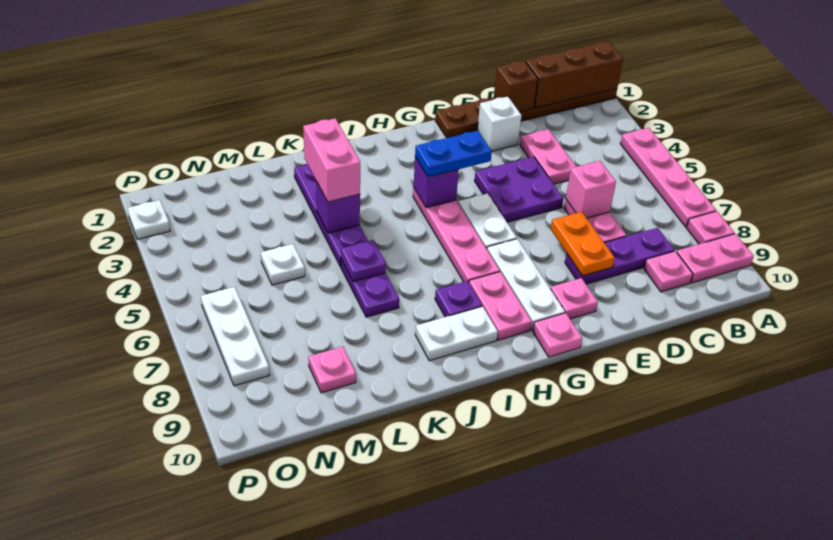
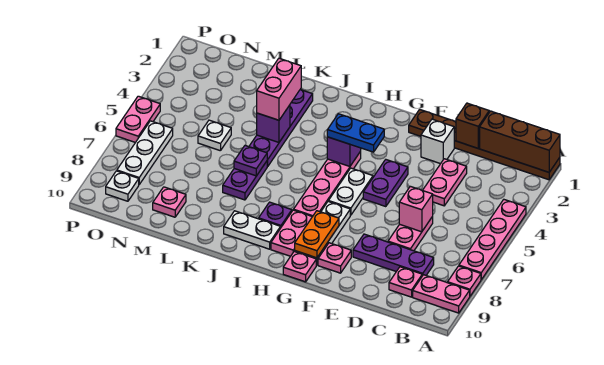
purple 2x2 plate [474,157,563,222] -> purple 1x2 plate [363,160,408,207]
orange 1x2 plate [551,212,615,276] -> orange 1x2 plate moved to [295,211,339,258]
white 1x1 plate [128,200,170,239] -> white 1x1 plate moved to [106,171,139,201]
none -> pink 1x2 plate [116,96,160,142]

